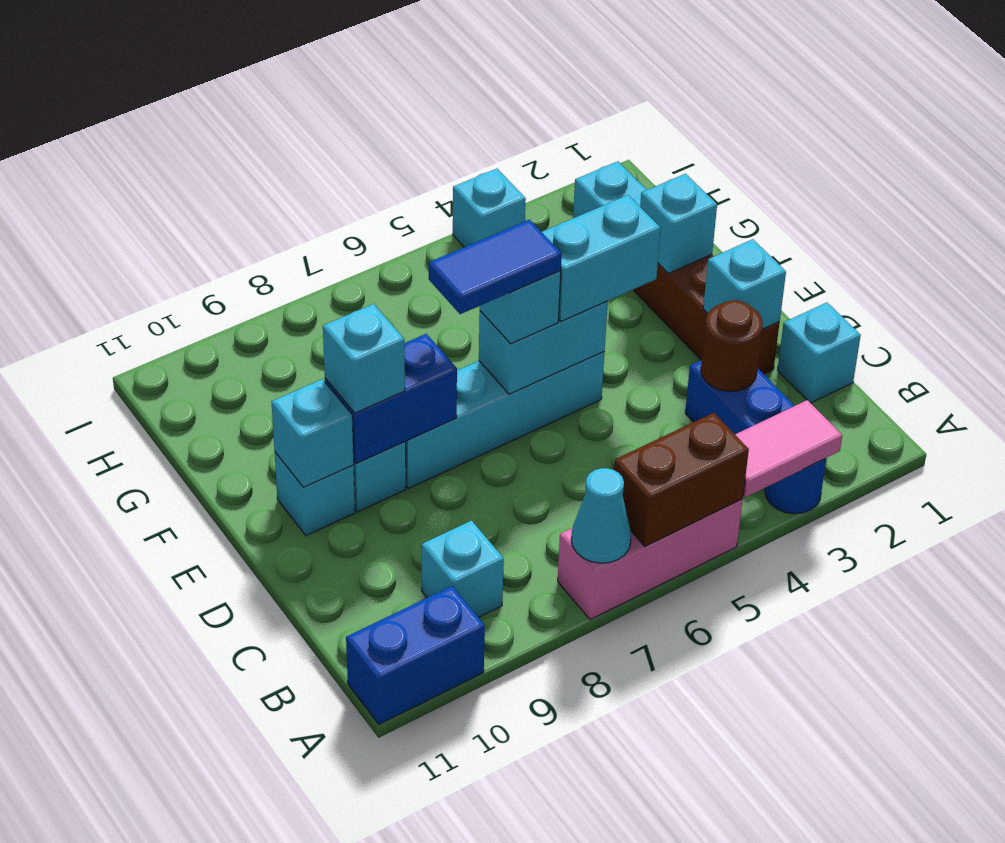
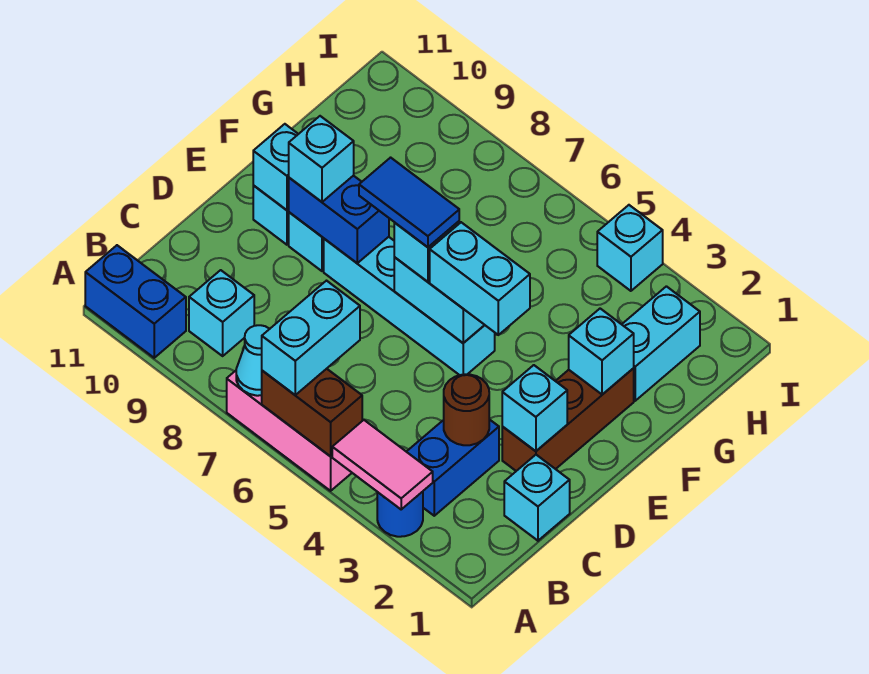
none -> cyan 1x2 brick [262,281,360,395]

